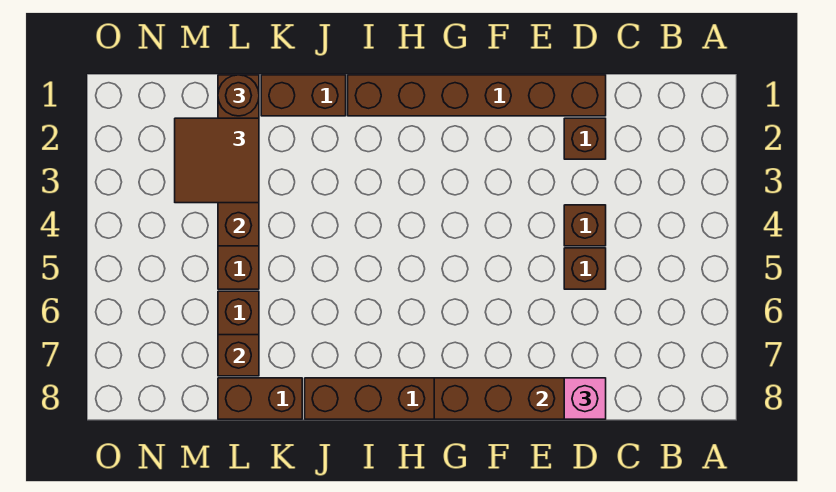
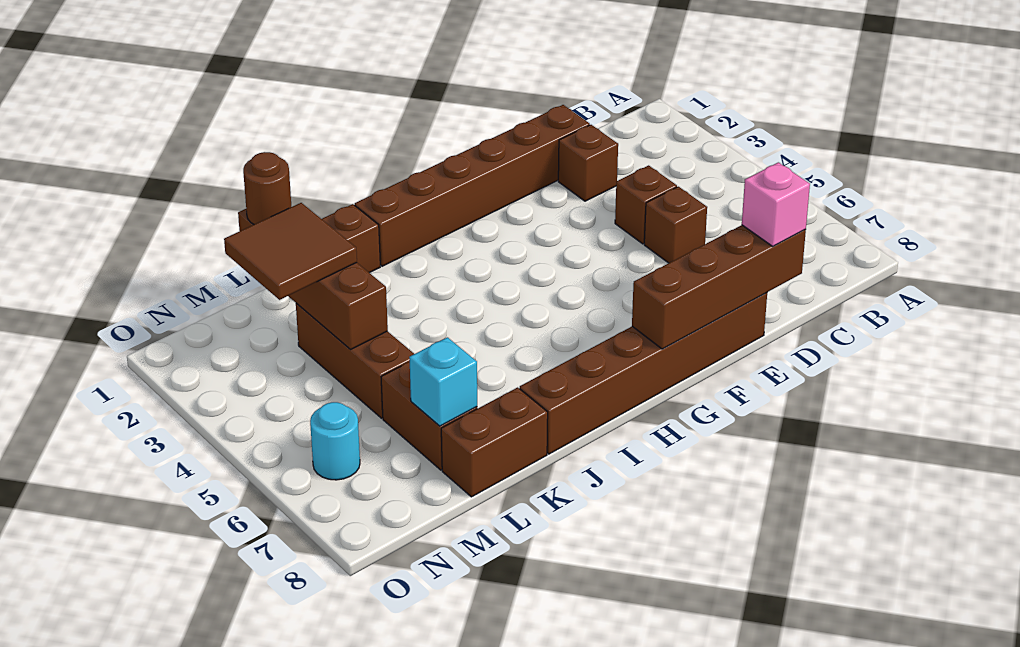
brown 1x1 brick [218,335,259,376] -> cyan 1x1 brick [409,337,477,426]
none -> cyan 1x1 round brick [310,402,360,480]

